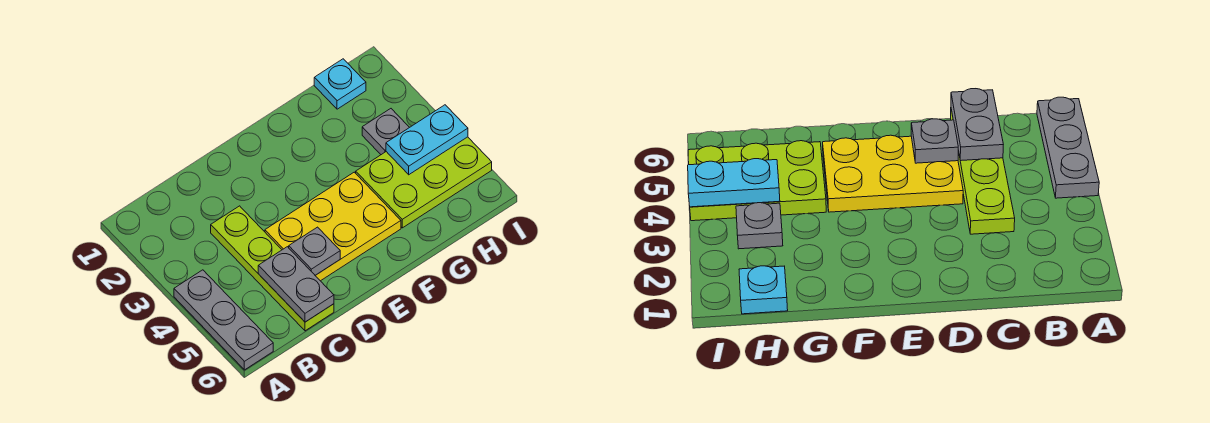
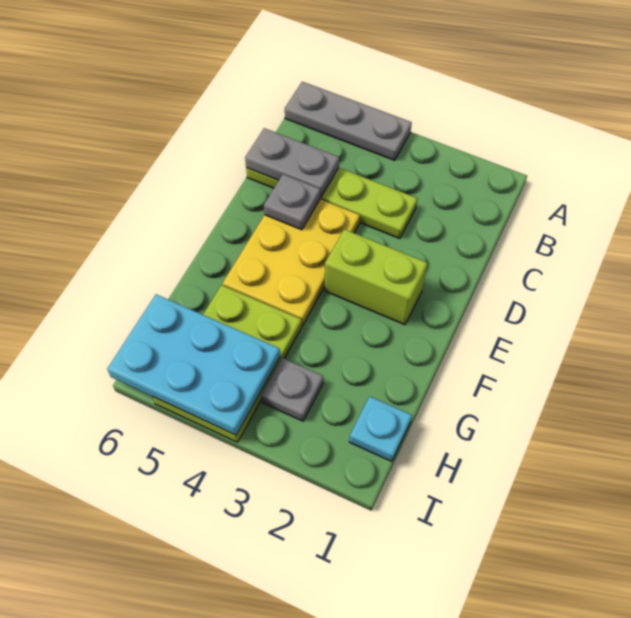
none -> lime 1x2 brick [325,229,427,325]
cyan 1x2 plate [386,105,468,175] -> cyan 2x3 plate [107,294,280,435]

